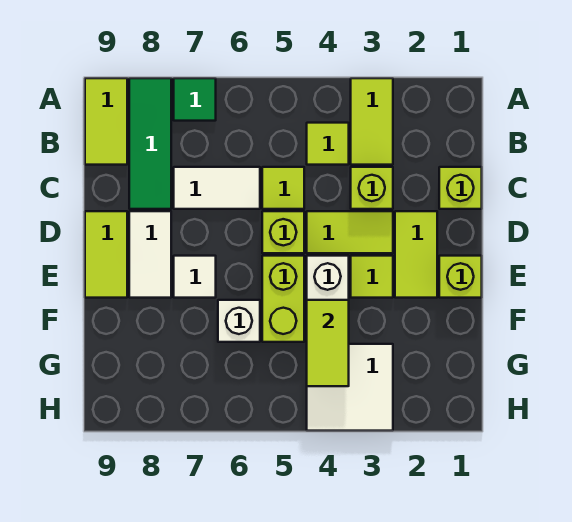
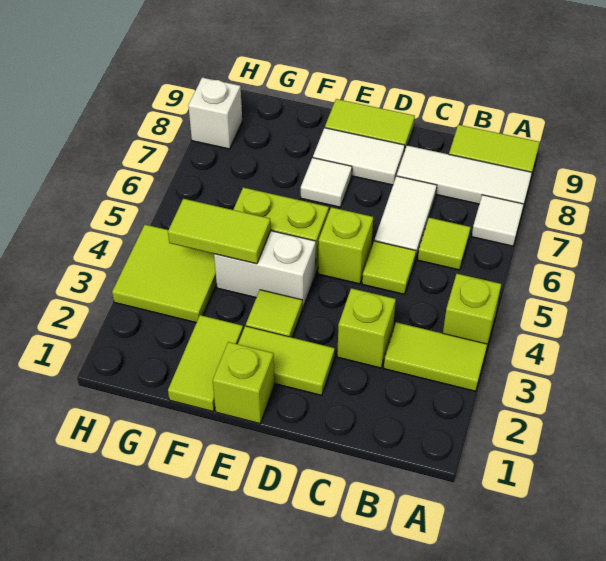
green 1x1 tile [174,78,216,121] -> white 1x1 tile [472,195,524,246]
green 1x3 tile [129,78,171,209] -> white 1x3 tile [397,145,532,207]
lime 1x1 tile [307,123,349,165] -> lime 1x1 tile moved to [418,218,471,270]
lime 1x1 brick [439,167,482,209] -> lime 1x1 brick moved to [443,274,501,346]
lime 1x2 tile [307,211,393,253] -> lime 1x2 tile moved to [168,315,243,411]
white 1x1 brick [218,300,260,342] -> white 1x1 brick moved to [188,78,242,149]
white 2x2 tile [307,344,393,431] -> lime 2x2 tile [112,225,217,323]

